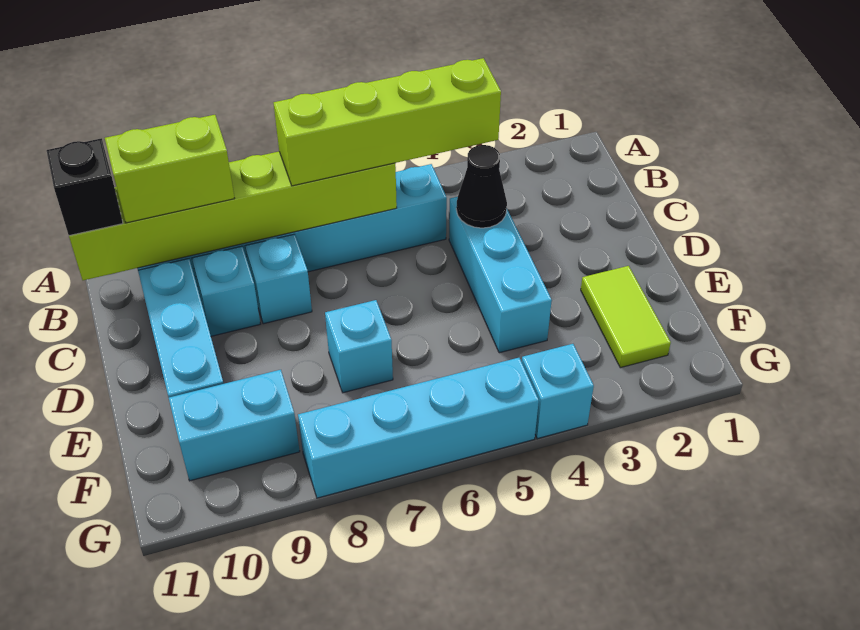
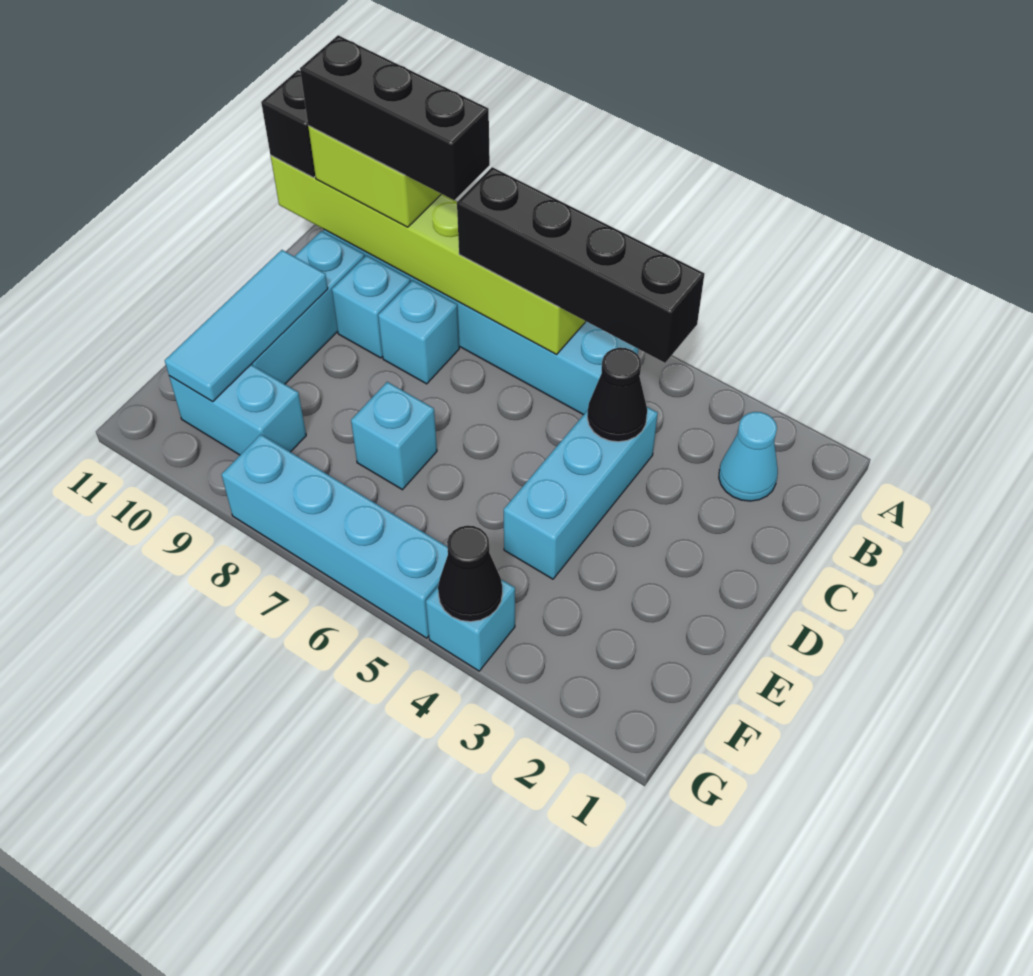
none -> cyan 1x1 cone [719,412,778,501]
lime 1x4 brick [274,58,501,186] -> black 1x4 brick [457,167,705,363]
none -> black 1x3 brick [300,35,490,200]
none -> cyan 1x3 tile [165,250,328,402]
lime 1x2 tile [581,266,671,368] -> none
none -> black 1x1 cone [438,526,502,622]

